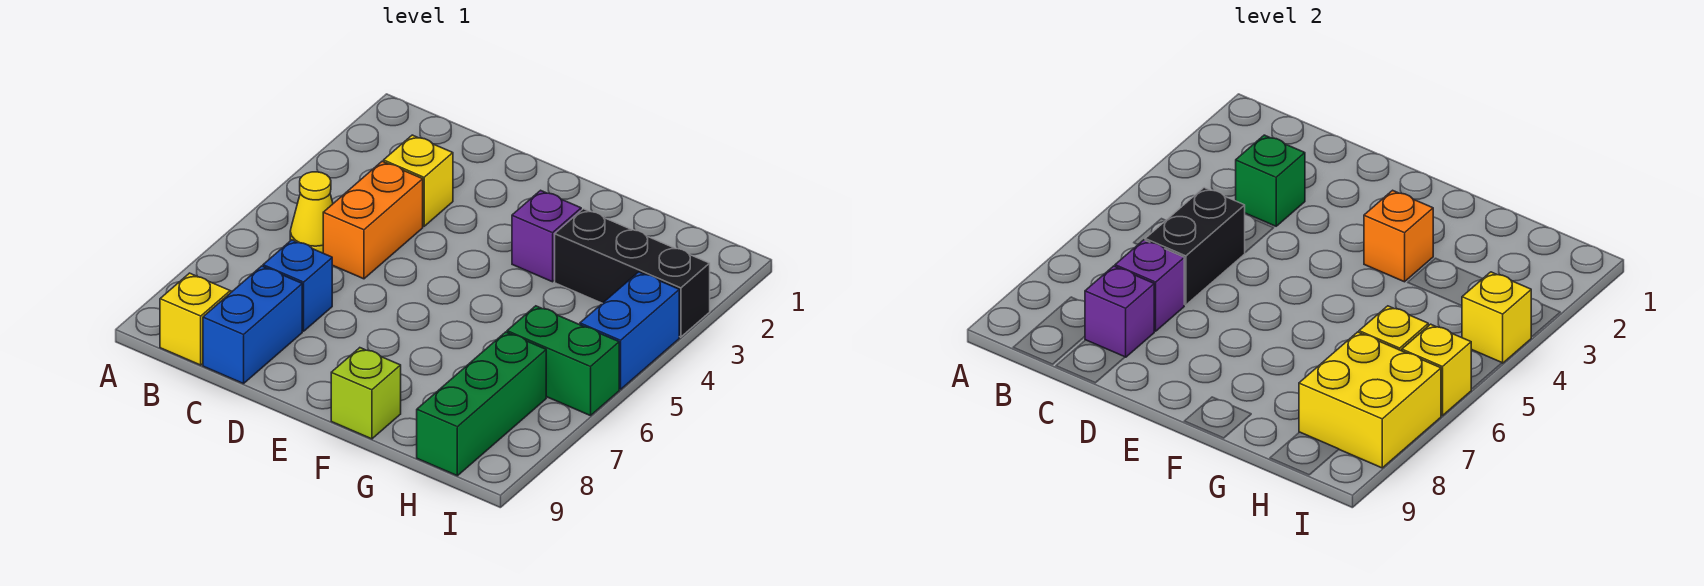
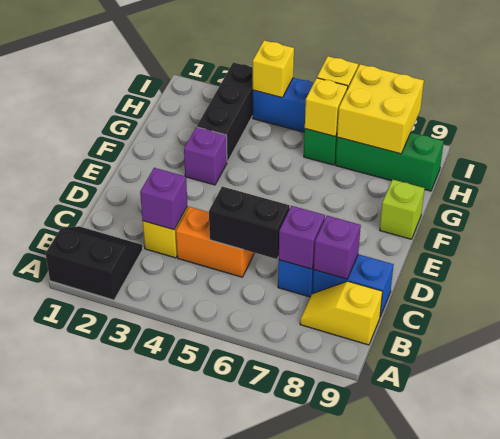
none -> black 2x2 slope [46,226,143,300]
yellow 1x1 cone [290,172,333,253] -> none
green 1x1 brick [1236,135,1305,226] -> purple 1x1 brick [140,168,187,230]
orange 1x1 brick [1364,190,1433,282] -> none

